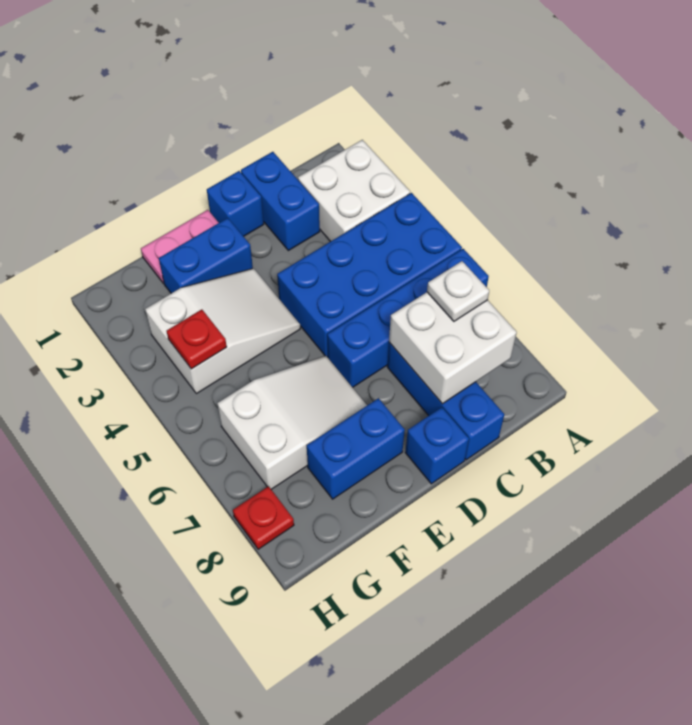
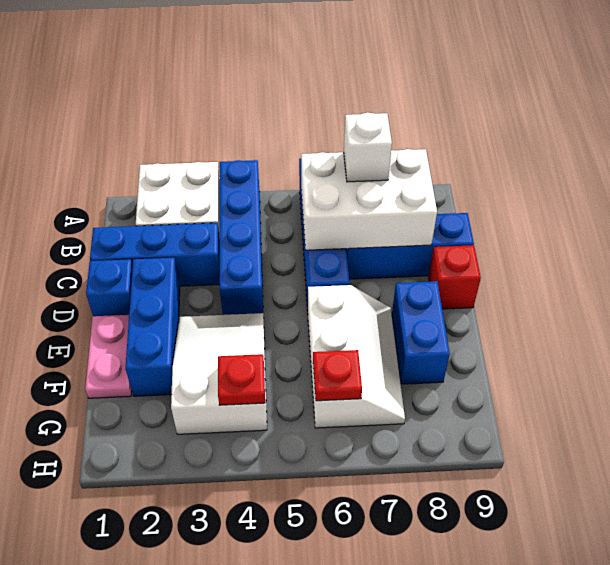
blue 2x4 brick [277,193,462,357] -> blue 1x4 brick [219,160,263,315]
white 2x2 brick [389,292,517,404] -> white 2x3 brick [301,149,437,250]
white 1x1 plate [427,261,489,321] -> white 1x1 brick [344,112,392,182]
blue 1x2 brick [241,152,320,251] -> blue 1x3 brick [90,223,220,286]
blue 1x1 brick [405,407,469,484] -> red 1x1 brick [429,245,481,309]
blue 1x2 brick [159,218,253,293] -> blue 1x3 brick [125,258,180,396]
white 2x3 slope [217,356,367,489] -> white 2x3 slope turned to [308,285,405,428]
red 1x1 plate [233,486,294,549] -> red 1x1 plate moved to [313,350,362,401]

